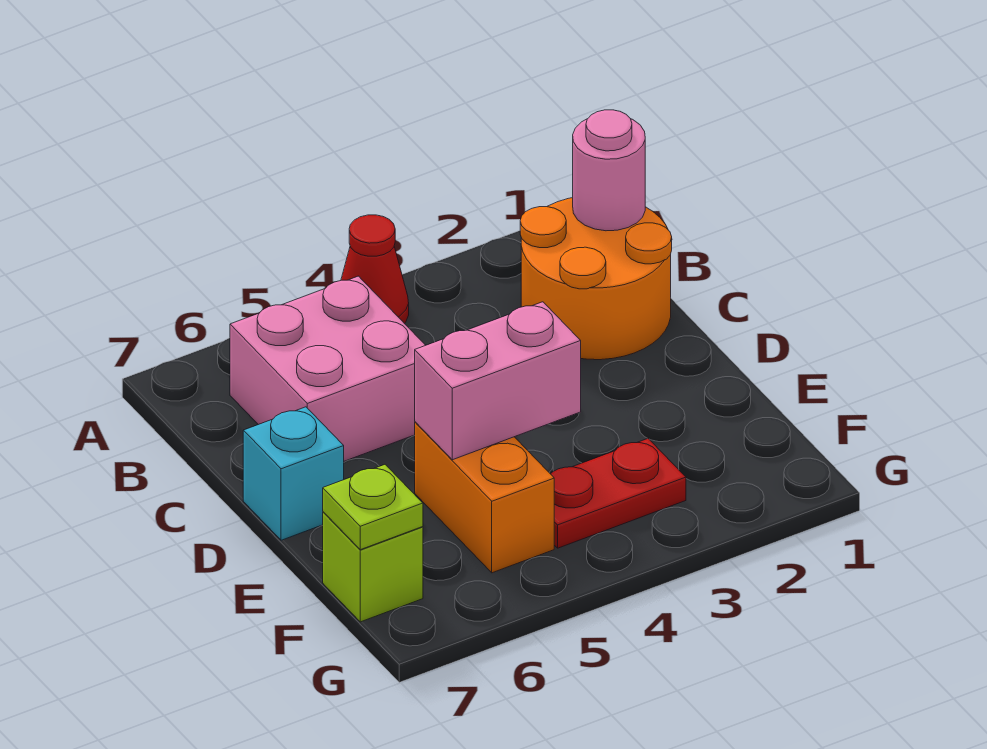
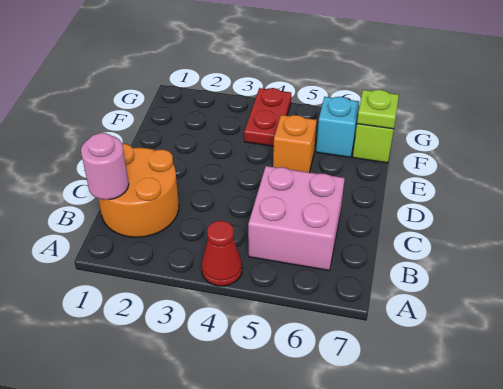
cyan 1x1 brick [243,407,344,540] -> cyan 1x1 brick moved to [316,97,359,157]
pink 1x2 brick [415,302,581,460] -> none
orange 1x2 brick [415,422,554,573] -> orange 1x1 brick [273,115,317,172]
red 1x2 plate [551,438,686,548] -> red 1x2 plate turned to [244,88,291,146]

